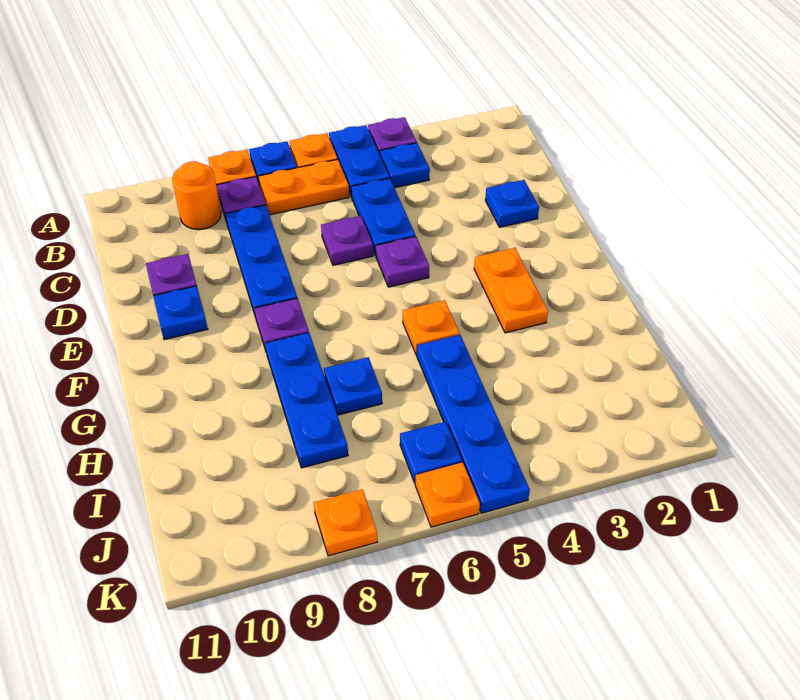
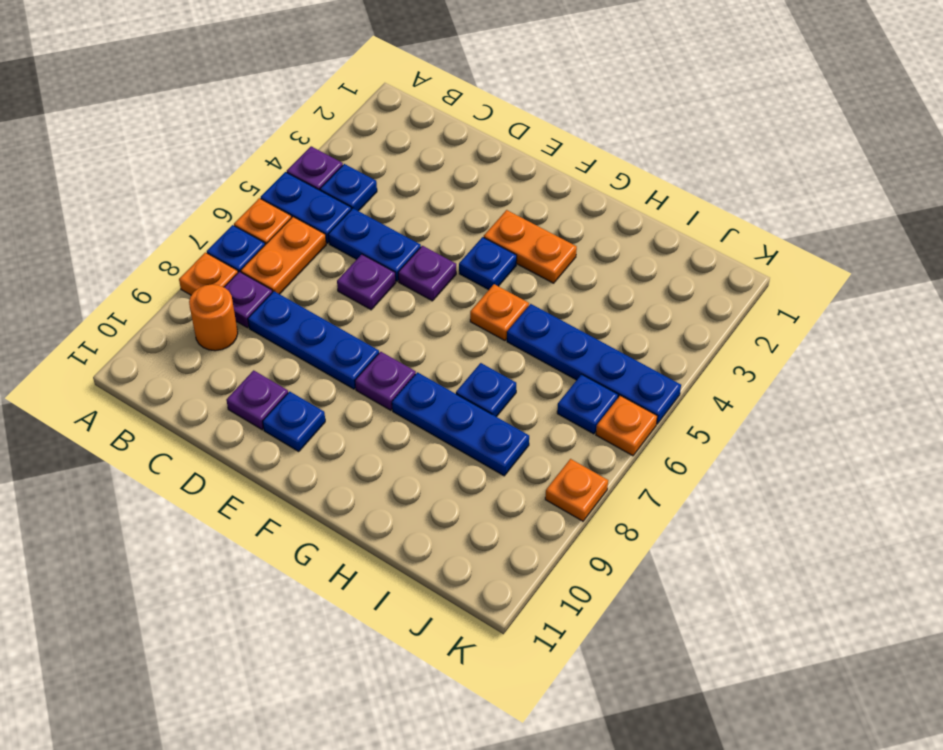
blue 1x1 plate [485,180,539,227] -> blue 1x1 plate moved to [459,237,517,290]

